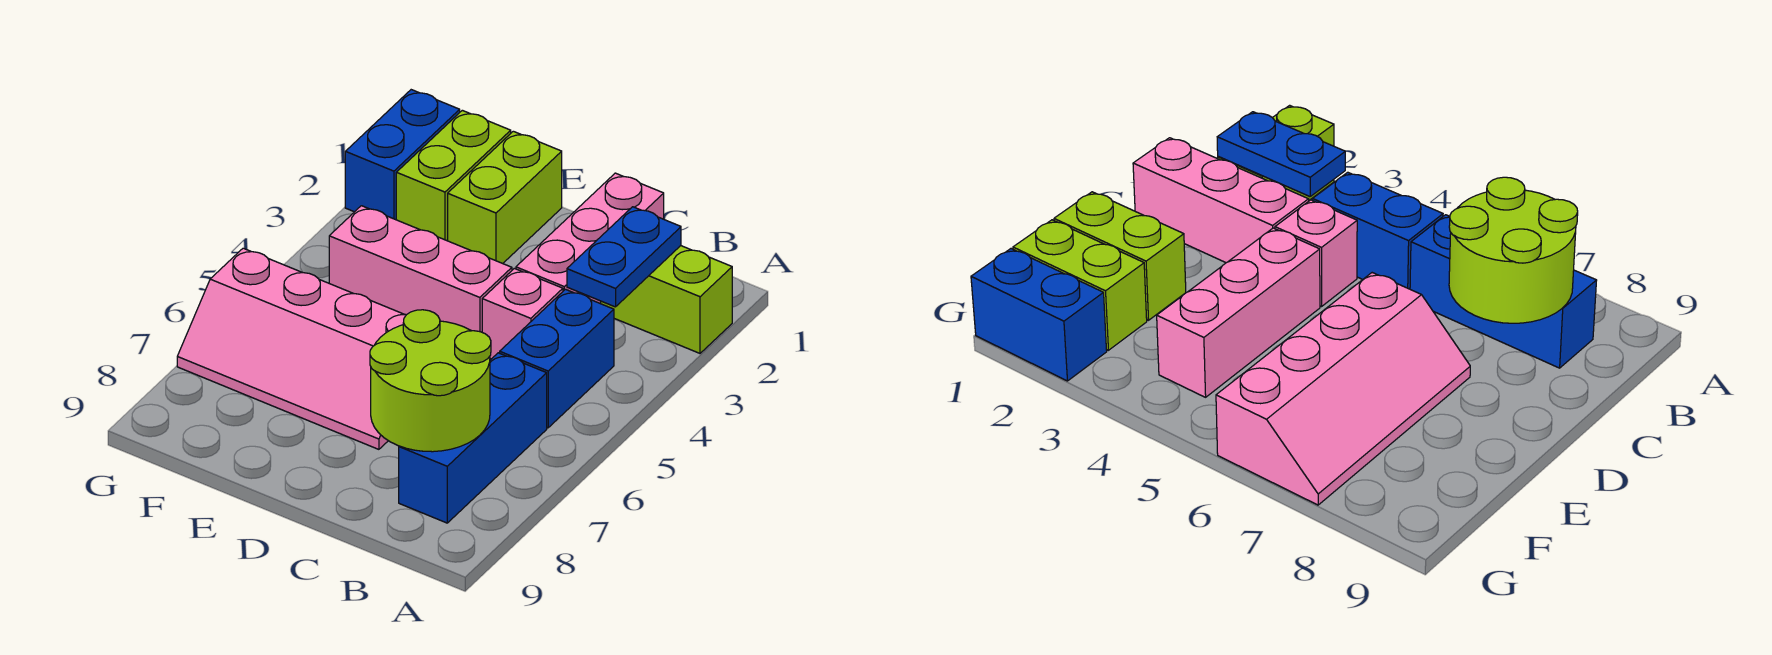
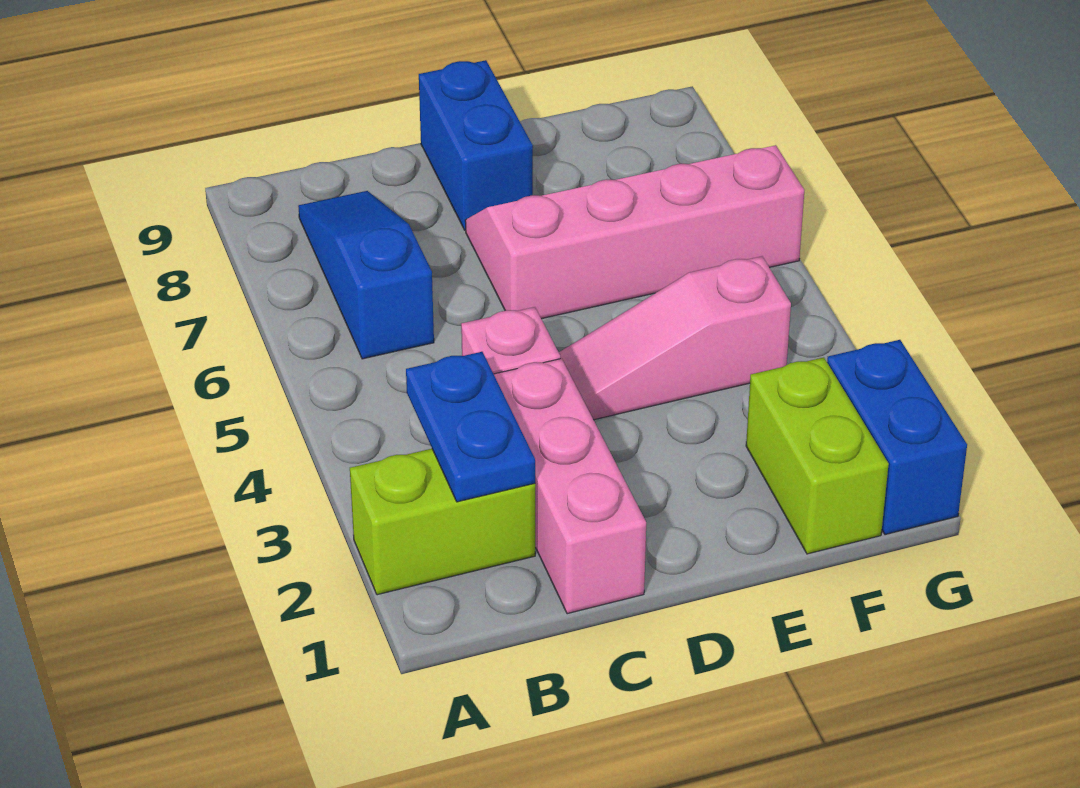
blue 1x2 brick [500,289,614,428] -> blue 1x2 brick moved to [419,60,533,230]
blue 1x3 brick [399,353,547,523] -> blue 1x3 slope [298,191,434,359]
lime 2x2 round brick [370,310,491,452] -> none
pink 1x3 brick [329,206,512,332] -> pink 1x3 slope [559,256,791,420]
lime 1x2 brick [448,131,562,264] -> none

